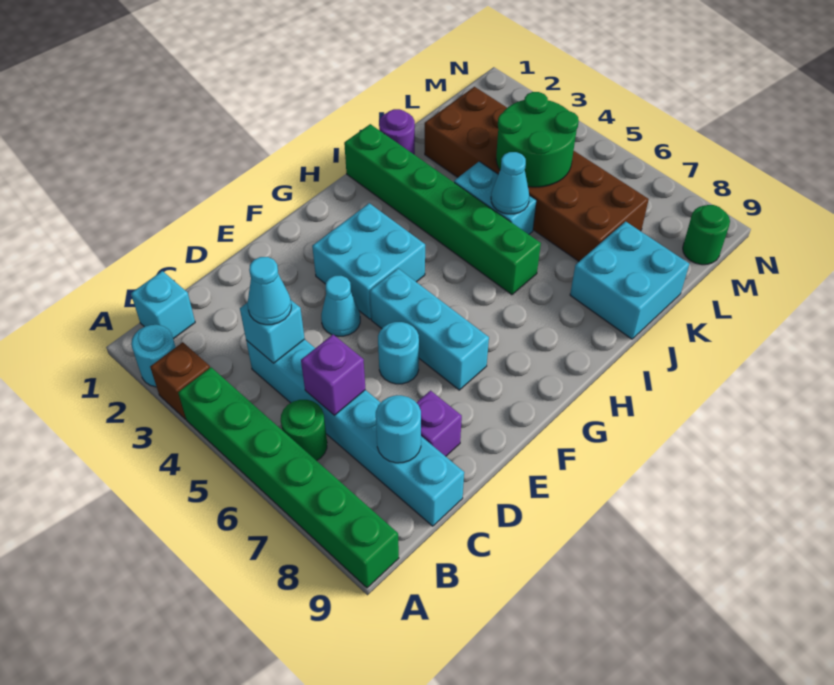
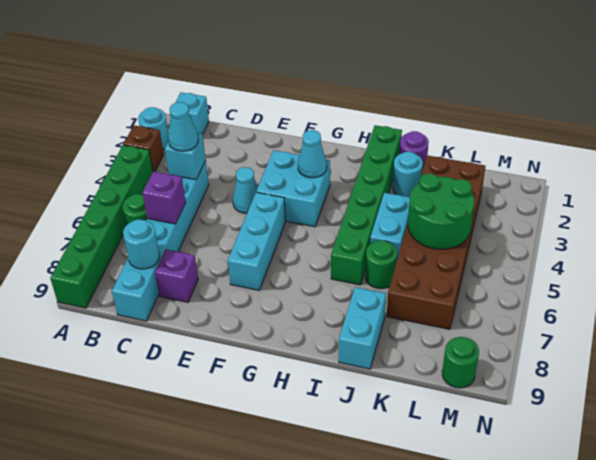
cyan 1x1 round brick [378,322,419,384] -> cyan 1x1 round brick moved to [392,152,423,197]
cyan 1x1 cone [491,152,529,214] -> cyan 1x1 cone moved to [298,130,327,178]
none -> green 1x1 round brick [365,241,397,289]
cyan 2x2 brick [570,221,689,339] -> cyan 1x2 brick [339,287,386,369]

